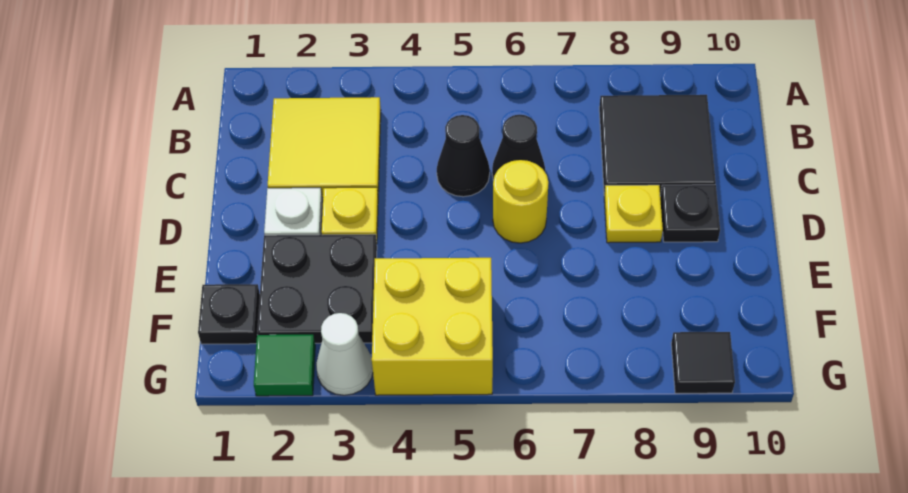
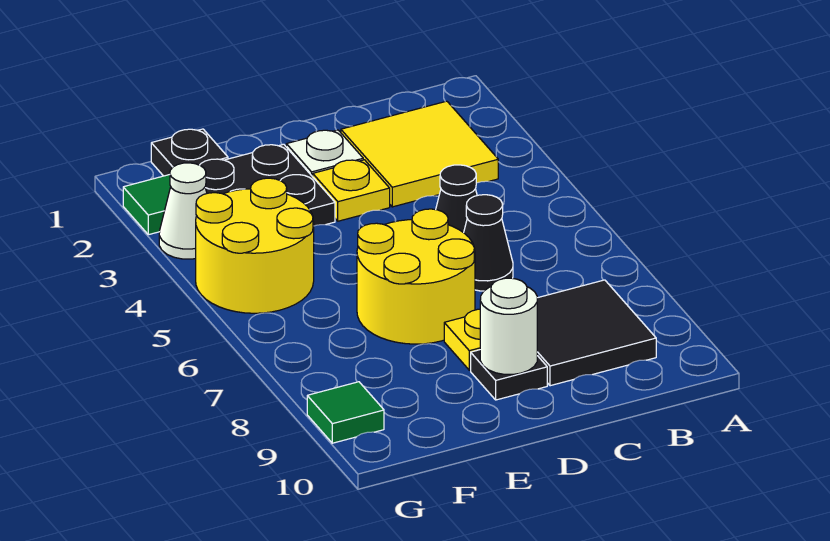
yellow 1x1 round brick [493,160,548,243] -> yellow 2x2 round brick [357,209,475,344]
none -> white 1x1 round brick [480,278,537,375]
yellow 2x2 brick [372,258,493,395] -> yellow 2x2 round brick [196,178,314,313]
black 1x1 tile [671,332,735,393] -> green 1x1 tile [307,382,384,443]

